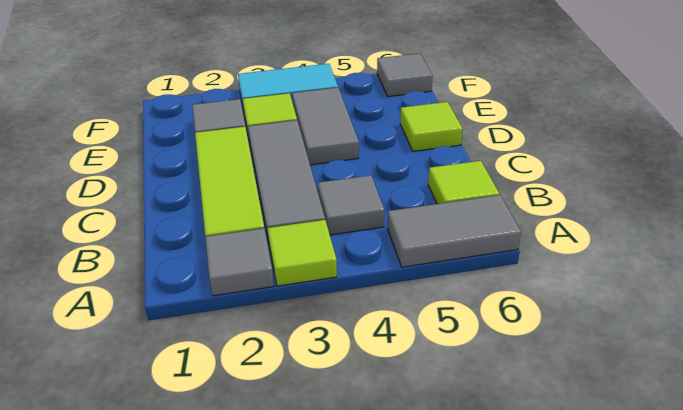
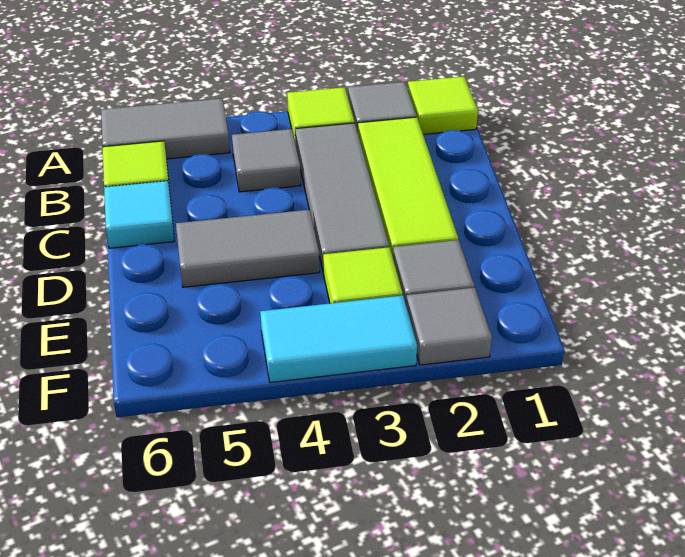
none -> cyan 1x1 tile [104,181,174,248]
grey 1x2 tile [292,88,359,165] -> grey 1x2 tile turned to [176,210,320,287]
lime 1x1 tile [400,102,463,151] -> lime 1x1 tile moved to [408,76,478,134]
grey 1x1 tile [377,53,433,97] -> grey 1x1 tile moved to [406,288,492,365]

